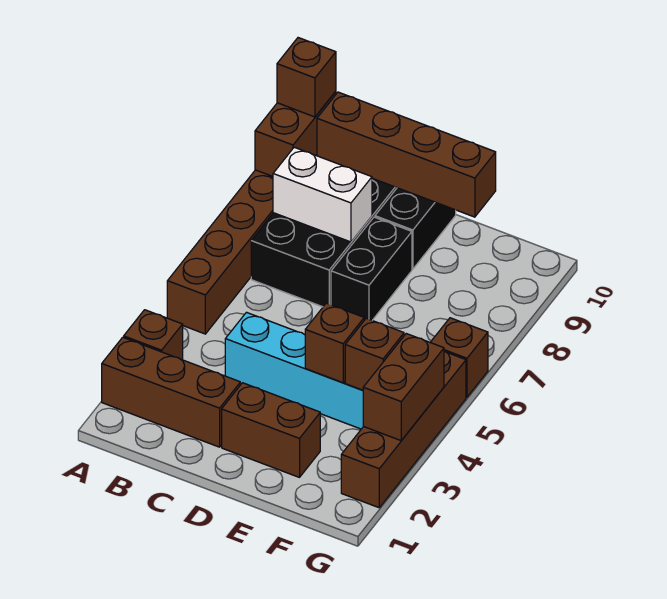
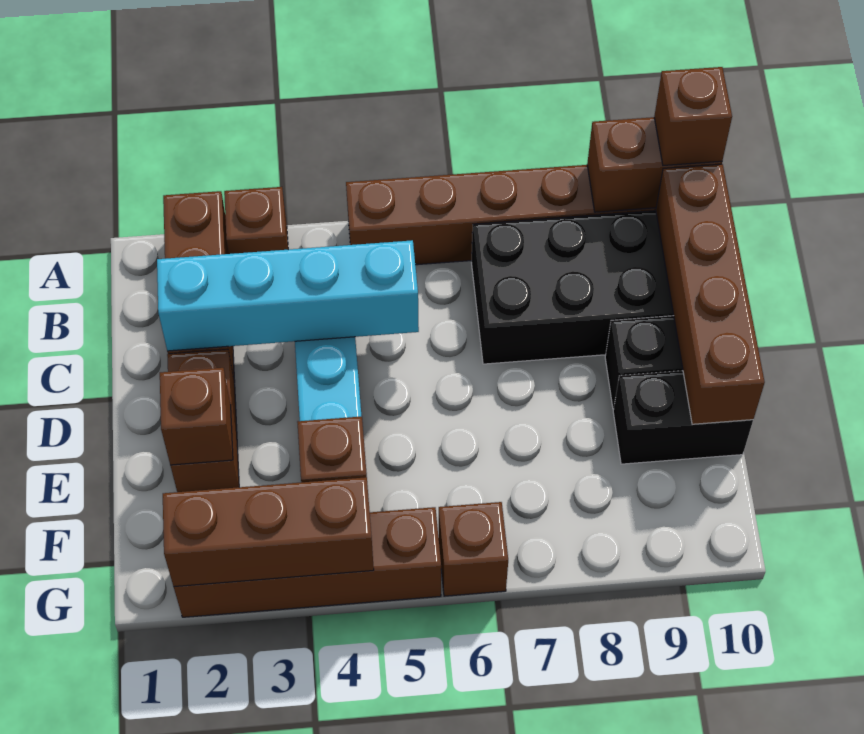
white 1x2 brick [273,147,372,242] -> none
none -> cyan 1x4 brick [157,240,419,351]
black 1x2 brick [331,217,412,320] -> black 1x2 brick moved to [613,371,753,464]
brown 1x1 brick [305,303,364,383] -> brown 1x1 brick moved to [160,368,233,465]
brown 1x2 brick [363,334,444,440] -> brown 1x3 brick [163,477,374,587]

